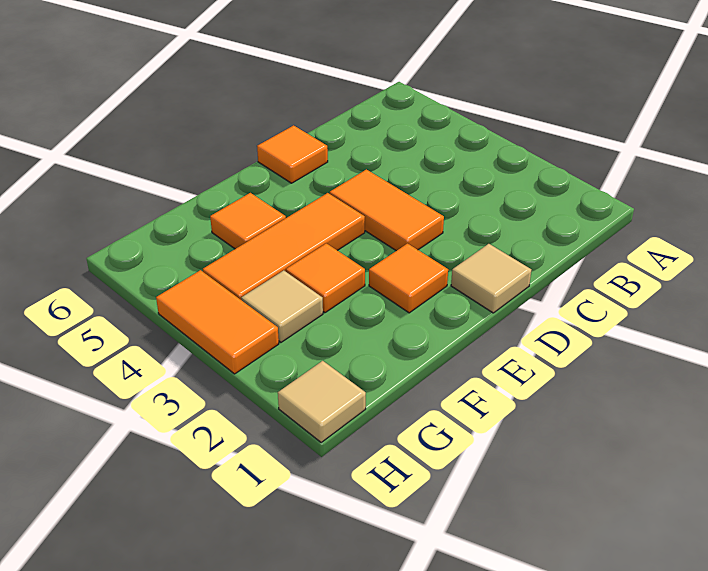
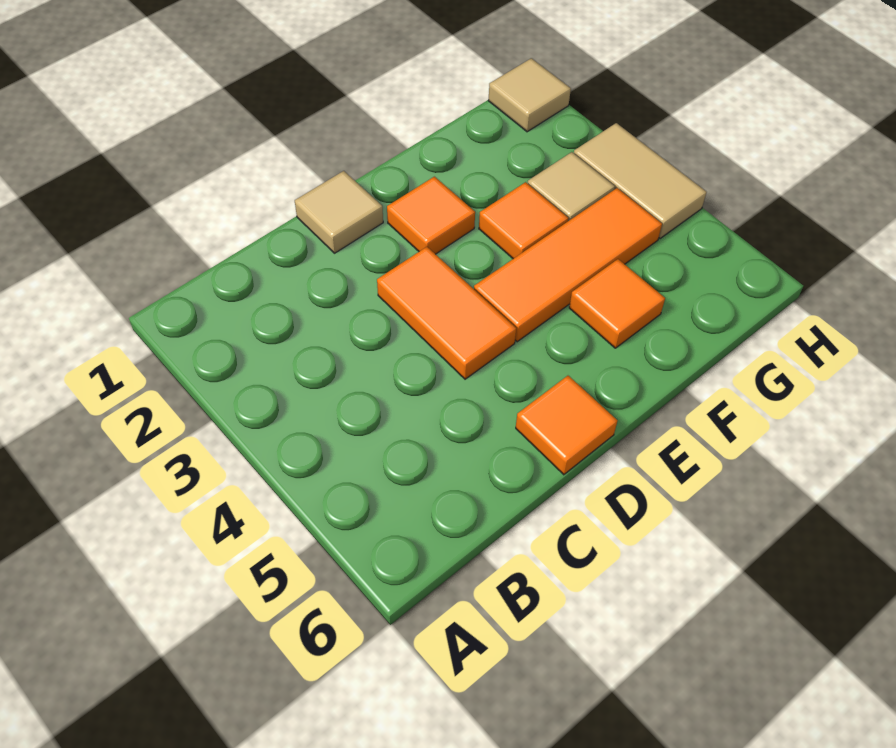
orange 1x2 tile [156,270,279,374] -> tan 1x2 tile [574,123,707,238]

